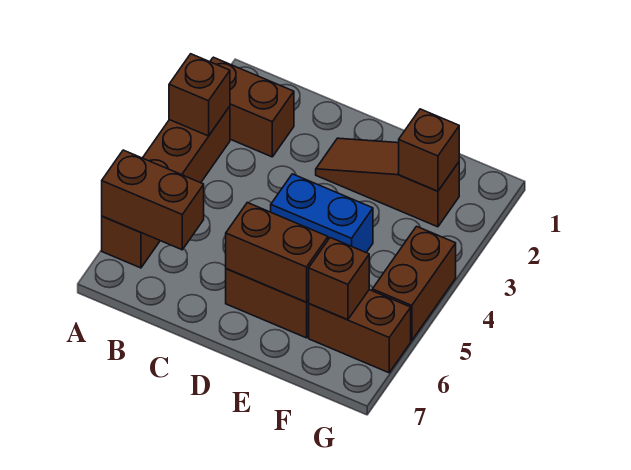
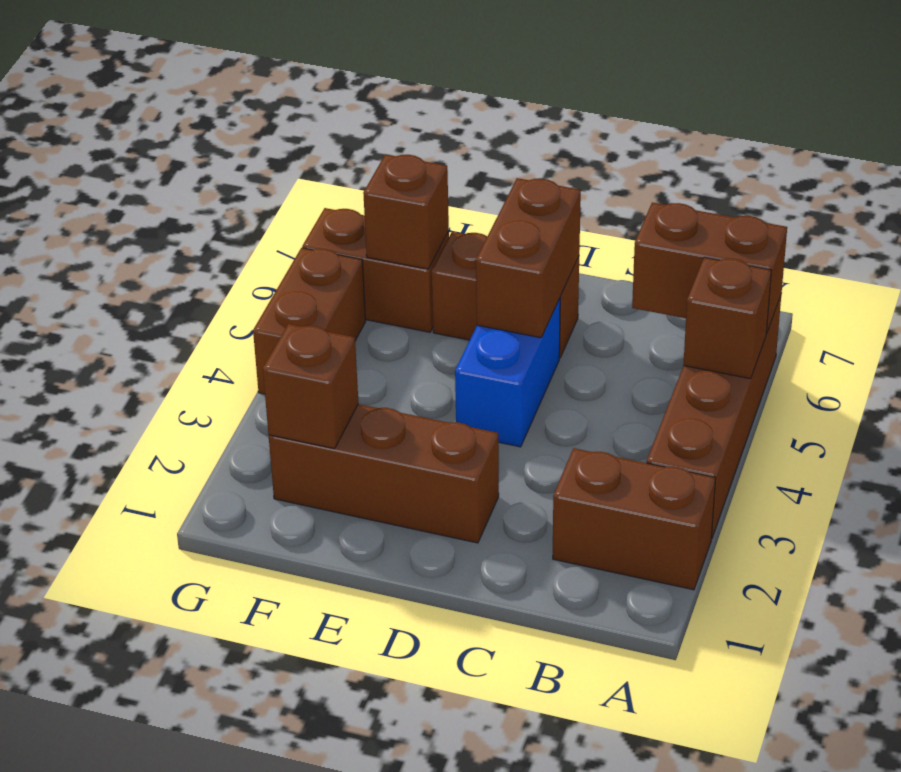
brown 1x1 brick [169,54,230,136] -> brown 1x1 brick moved to [683,257,772,379]
brown 1x3 slope [316,138,459,227] -> brown 1x3 brick [269,404,499,543]
blue 1x2 brick [271,174,373,252] -> blue 1x2 brick turned to [455,299,560,447]
brown 1x2 brick [226,203,328,302] -> brown 1x2 brick turned to [476,178,581,338]

